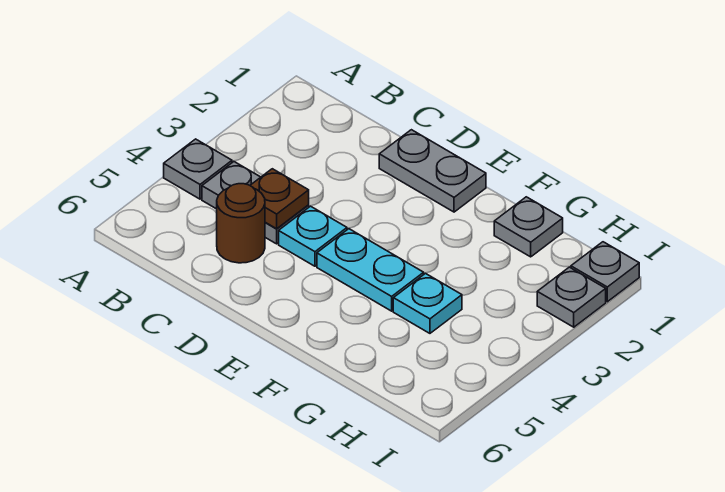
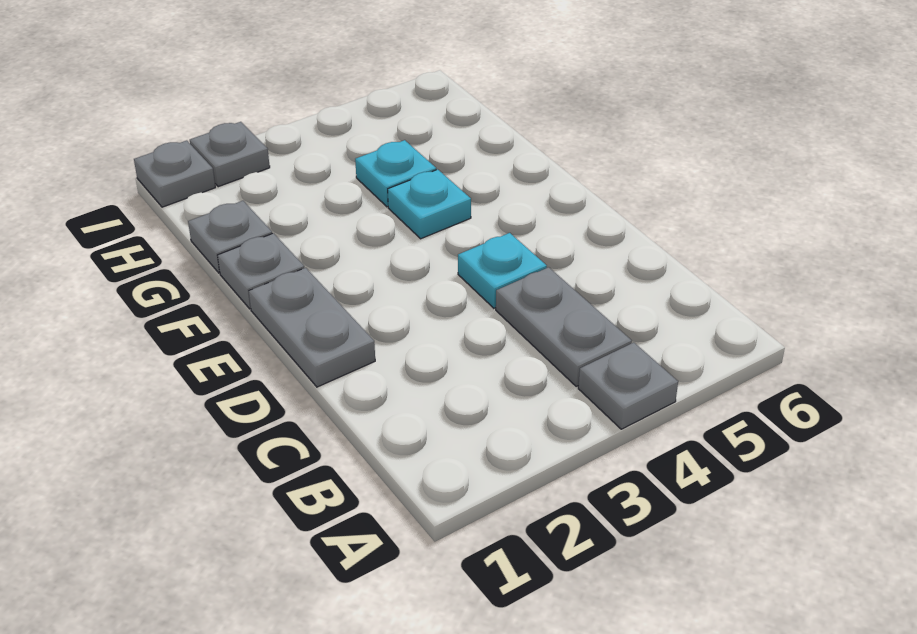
brown 1x1 plate [250,169,309,229] -> none
brown 1x1 round brick [217,184,265,263] -> none
cyan 1x2 plate [317,229,424,311] -> cyan 1x1 plate [388,169,471,239]
none -> grey 1x1 plate [218,233,304,309]

